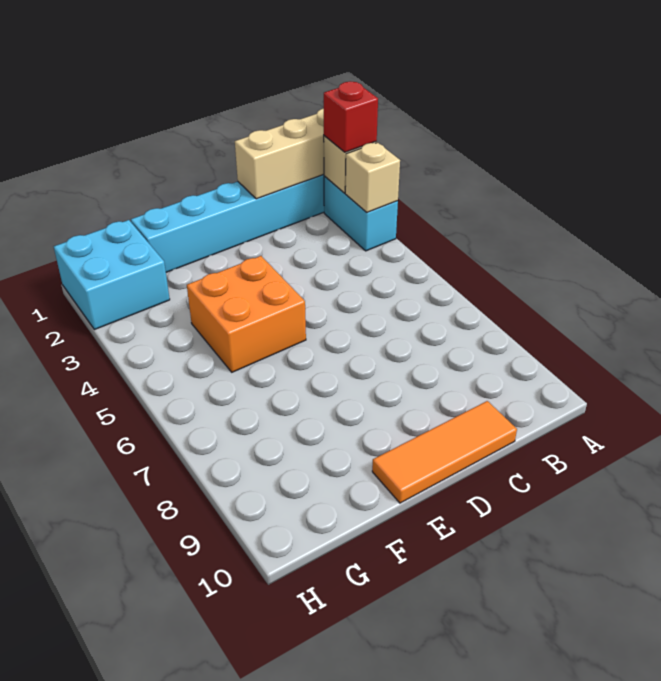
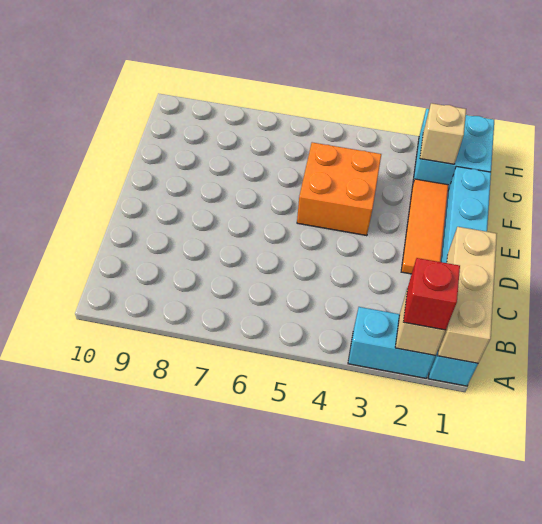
tan 1x1 brick [345,143,400,213] -> tan 1x1 brick moved to [420,103,466,164]
orange 1x3 tile [372,401,517,503] -> orange 1x3 tile moved to [401,179,448,274]

